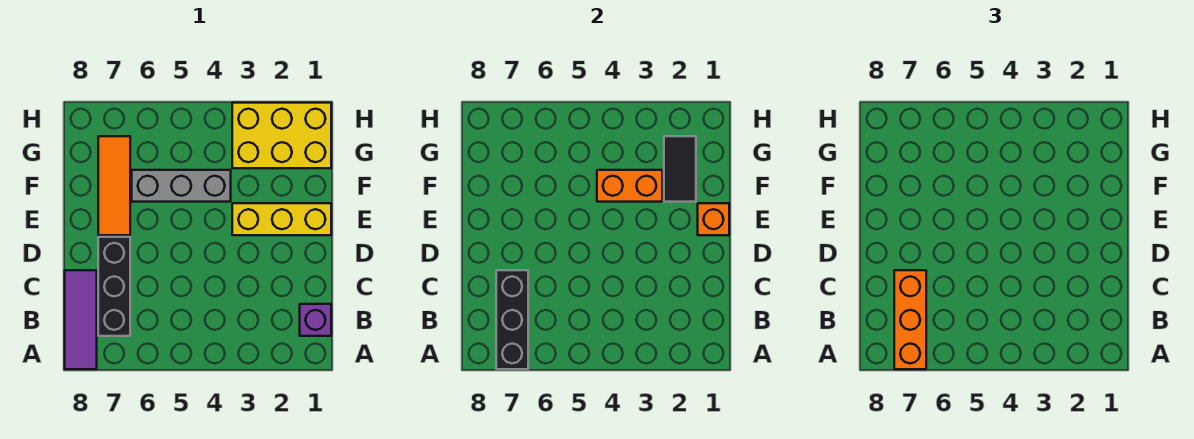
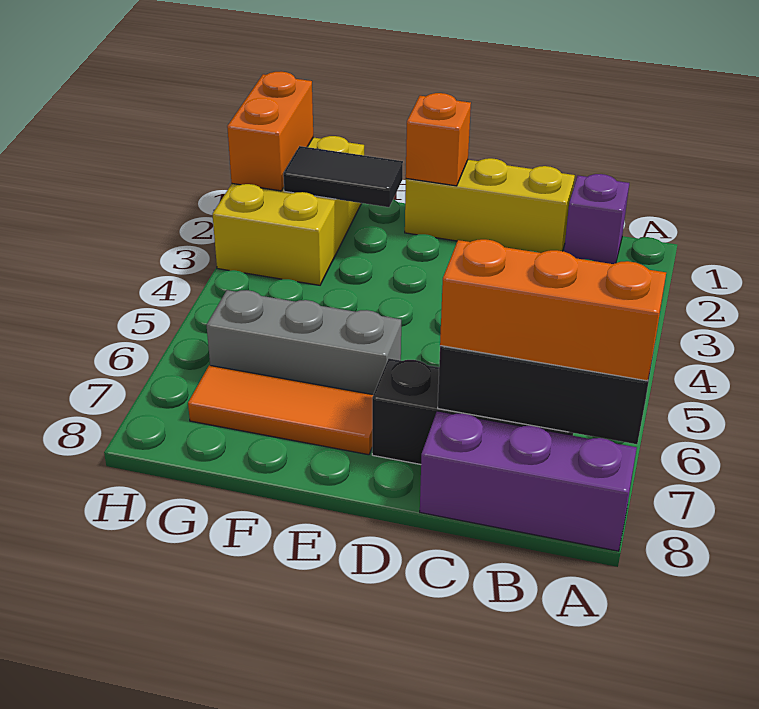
purple 1x3 tile [65,270,97,369] -> purple 1x3 brick [420,411,637,551]
yellow 1x3 brick [232,203,331,235] -> yellow 1x3 brick turned to [405,158,575,253]
orange 1x2 brick [597,170,662,202] -> orange 1x2 brick moved to [227,72,313,191]
grey 1x3 brick [132,170,231,202] -> grey 1x3 brick turned to [207,290,401,395]

